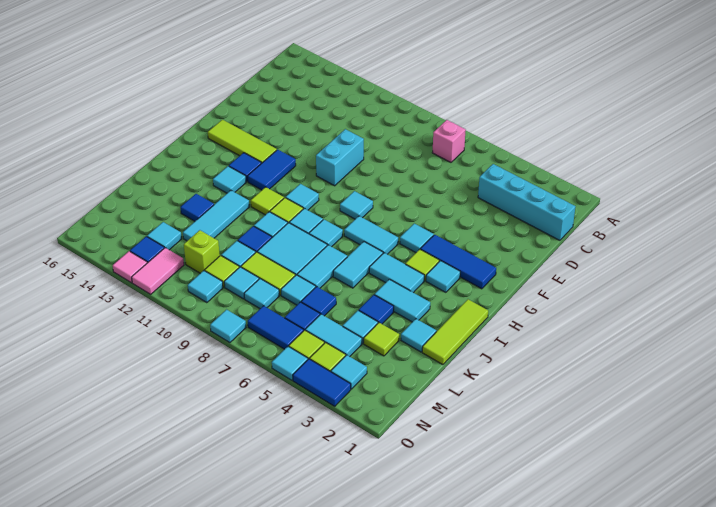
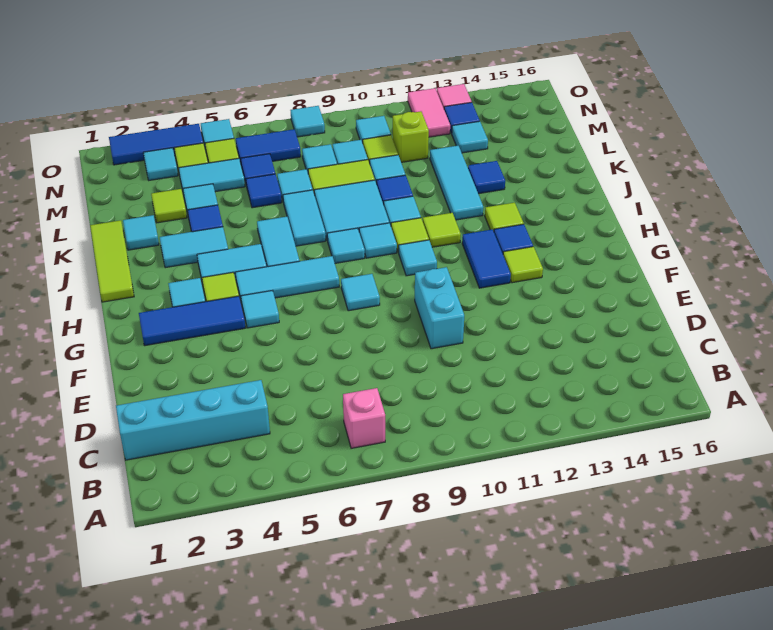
lime 1x3 tile [208,120,277,163] -> lime 1x1 tile [503,247,543,283]
cyan 1x2 tile [344,216,398,254] -> cyan 1x3 tile [235,256,339,303]
cyan 1x1 tile [213,166,246,193] -> lime 1x1 tile [485,203,524,231]
blue 1x2 tile [293,359,351,406] -> blue 1x3 tile [109,124,203,165]

